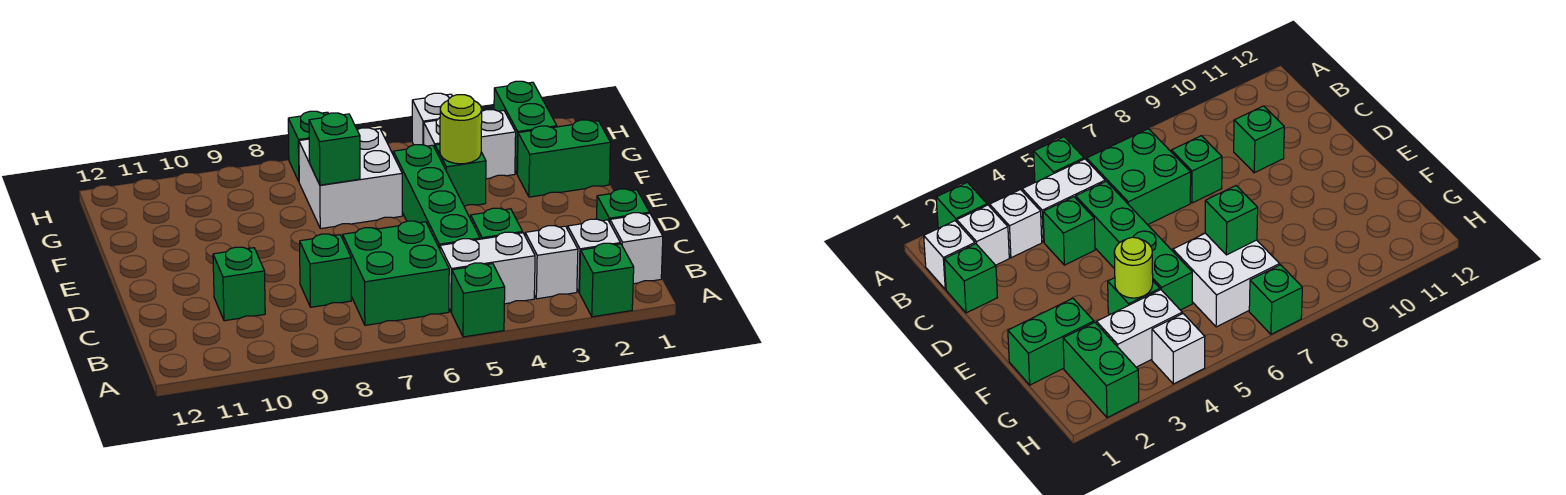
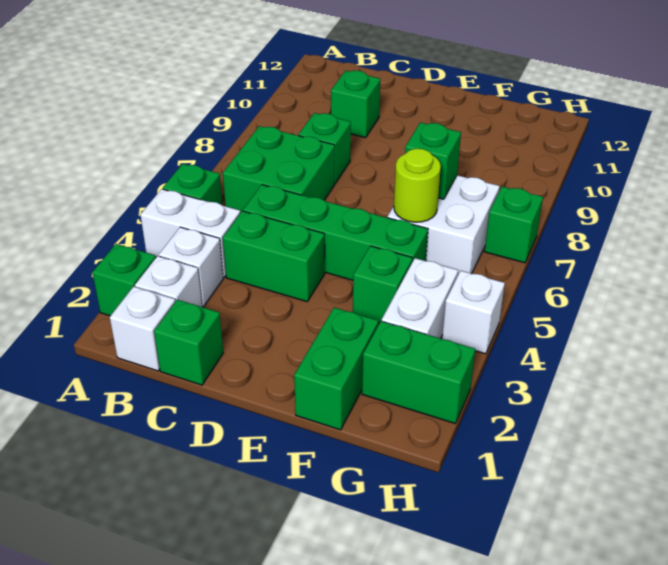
white 1x2 brick [440,232,535,312] -> white 1x2 brick turned to [140,189,240,277]
green 1x1 brick [470,208,523,239] -> green 1x2 brick [223,211,325,302]
lime 1x1 round brick [440,95,482,164] -> lime 1x1 round brick moved to [394,149,441,222]

